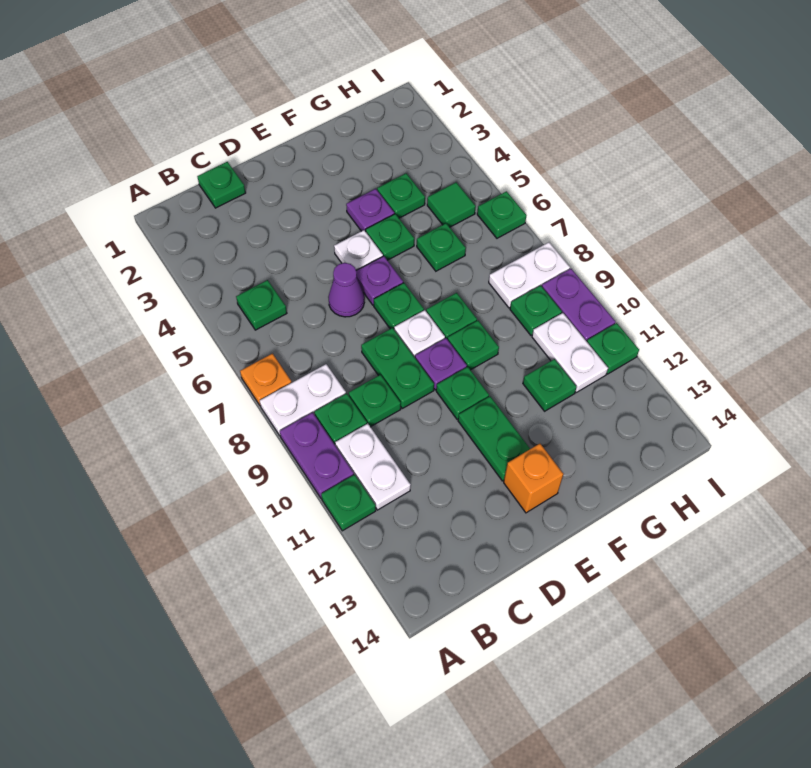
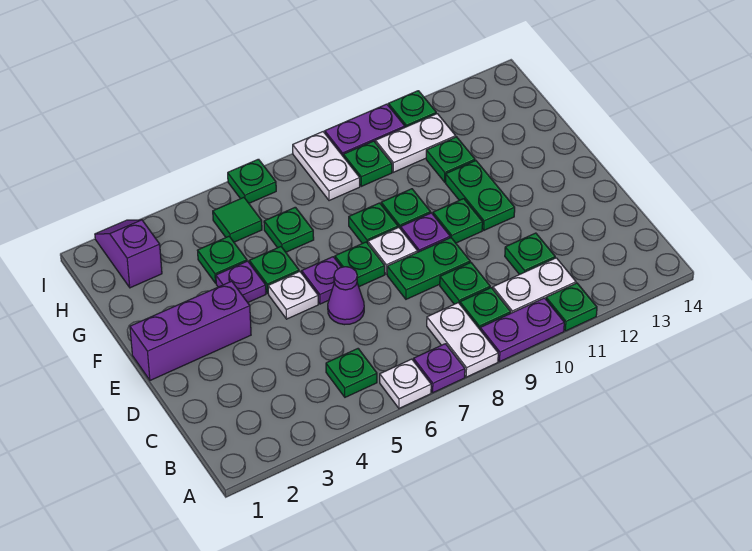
none -> white 1x1 plate [380,359,431,408]
orange 1x1 plate [240,354,292,406] -> purple 1x1 plate [414,344,465,393]
green 1x1 plate [197,162,246,208] -> green 1x1 plate moved to [505,233,555,275]
none -> purple 1x3 brick [130,281,251,380]
green 1x2 plate [458,396,530,481] -> green 1x2 plate turned to [446,161,515,230]
orange 1x1 brick [504,444,563,513] -> none
none -> purple 1x2 slope [95,220,162,288]

